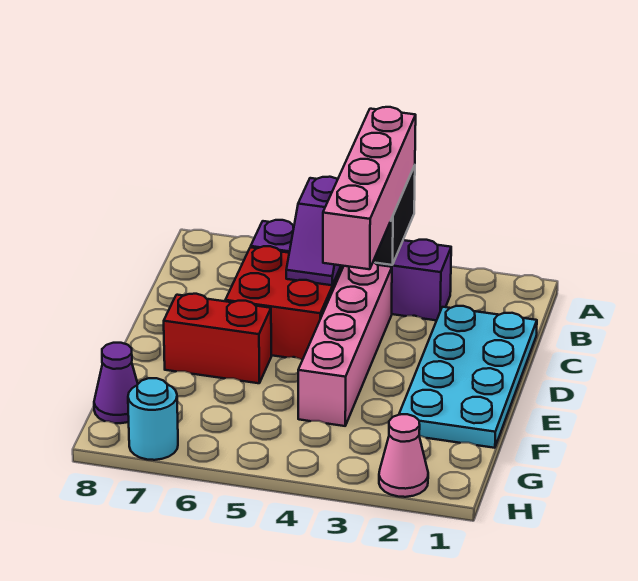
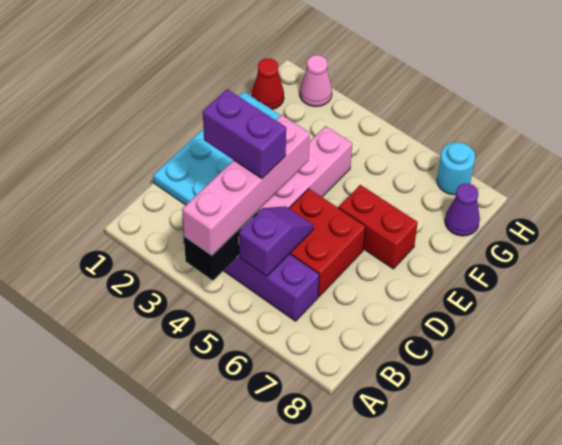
none -> purple 1x2 brick [203,89,286,179]
none -> red 1x1 cone [252,58,284,109]

